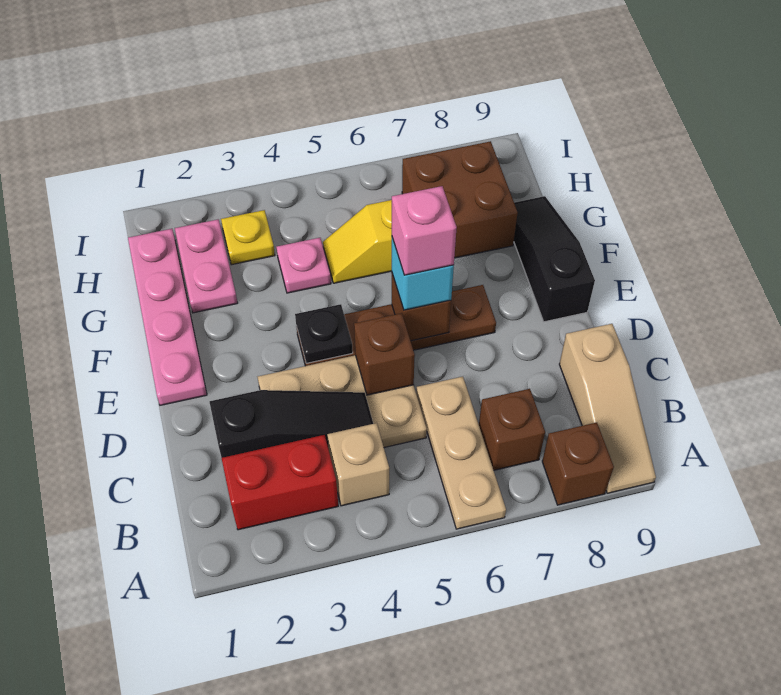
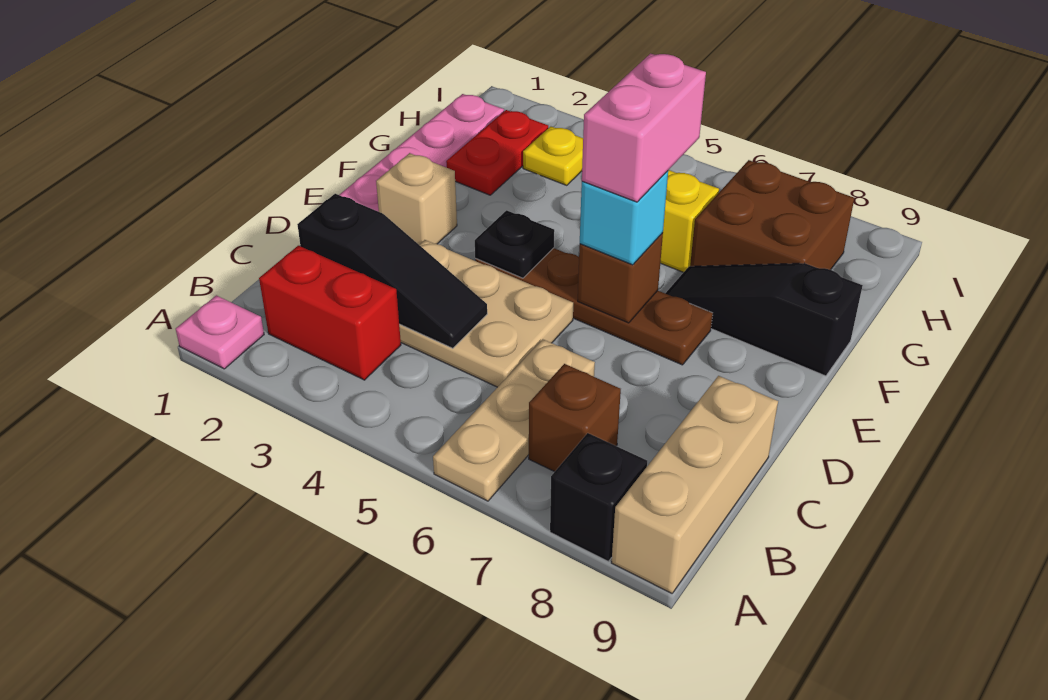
brown 1x1 brick [542,423,614,505] -> black 1x1 brick [550,433,647,561]
tan 1x3 slope [559,324,656,493] -> tan 1x3 brick [612,376,778,593]
tan 1x1 brick [327,423,389,506] -> tan 1x1 brick moved to [376,153,457,245]
brown 1x1 brick [354,313,415,395] -> none
pink 1x1 brick [392,186,457,275] -> pink 1x2 brick [582,54,706,202]
black 1x3 slope [514,196,595,322] -> black 1x3 slope turned to [665,263,863,376]
pink 1x2 plate [175,219,237,313] -> red 1x2 plate [446,110,548,195]
pink 1x1 plate [276,238,331,293] -> pink 1x1 plate moved to [176,295,264,369]

